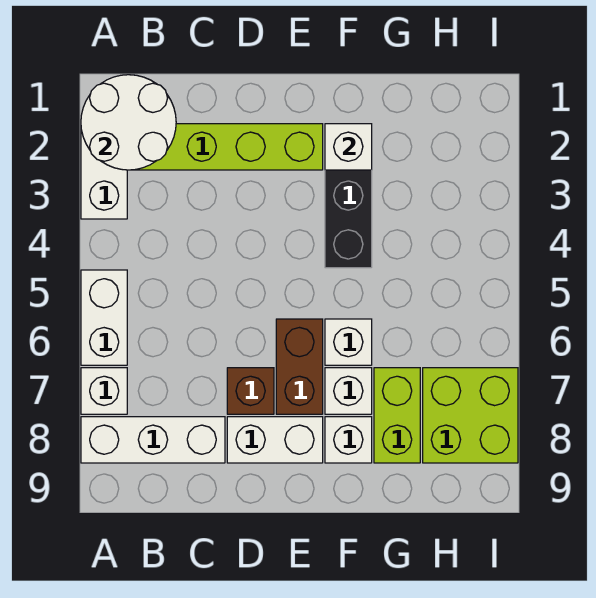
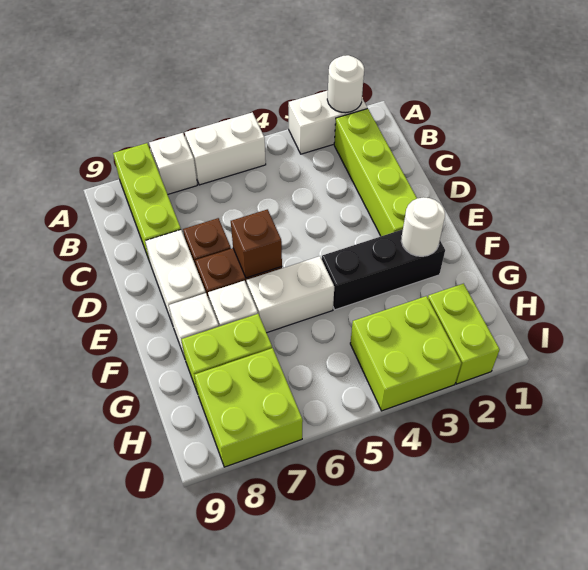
white 2x2 round brick [81,75,176,170] -> white 1x1 round brick [327,55,364,113]
white 1x3 brick [81,417,225,463] -> lime 1x3 brick [113,143,181,262]
none -> brown 1x1 brick [231,209,282,278]
white 1x1 brick [325,124,372,170] -> white 1x1 round brick [401,197,445,256]
white 1x1 brick [325,319,372,365] -> white 1x2 brick [247,256,334,333]
none -> lime 1x2 brick [428,284,500,384]
none -> lime 2x2 brick [350,296,461,411]

